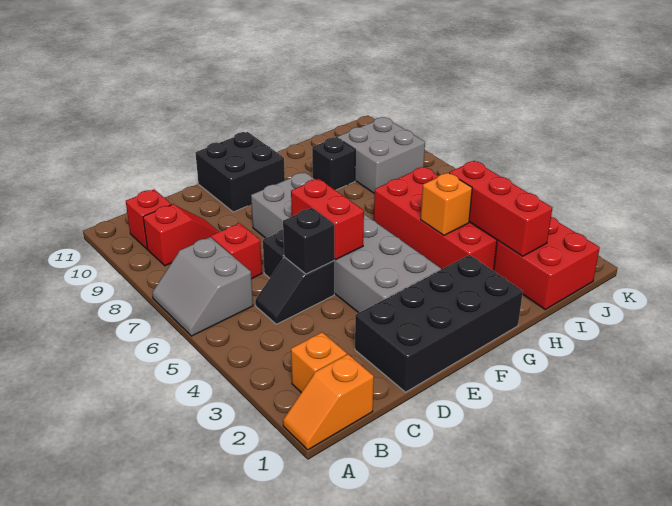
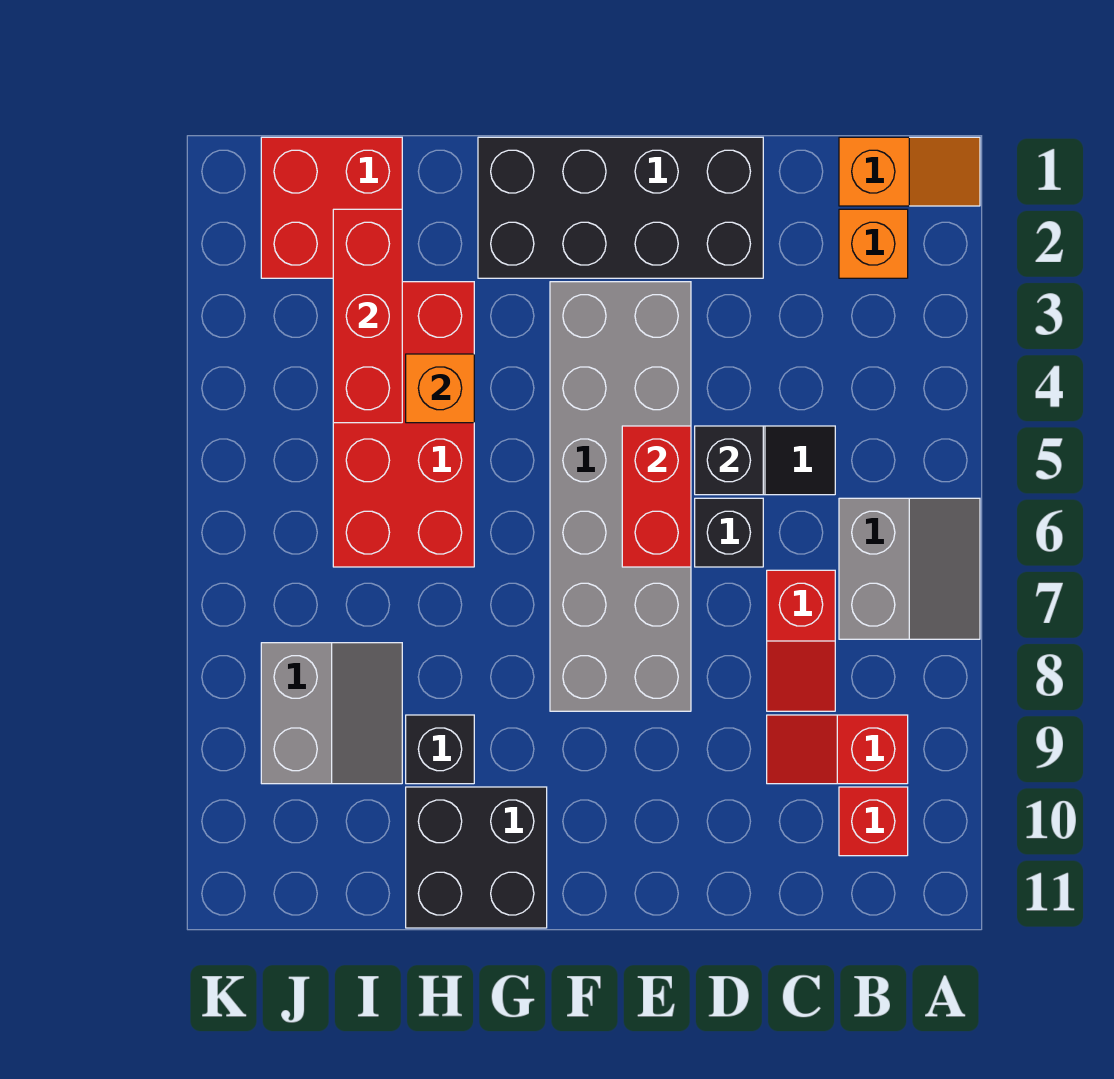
black 2x2 brick [195,132,285,212] -> black 2x2 brick moved to [406,787,547,928]
grey 2x2 brick [337,117,425,193] -> grey 2x2 slope [261,643,402,784]

